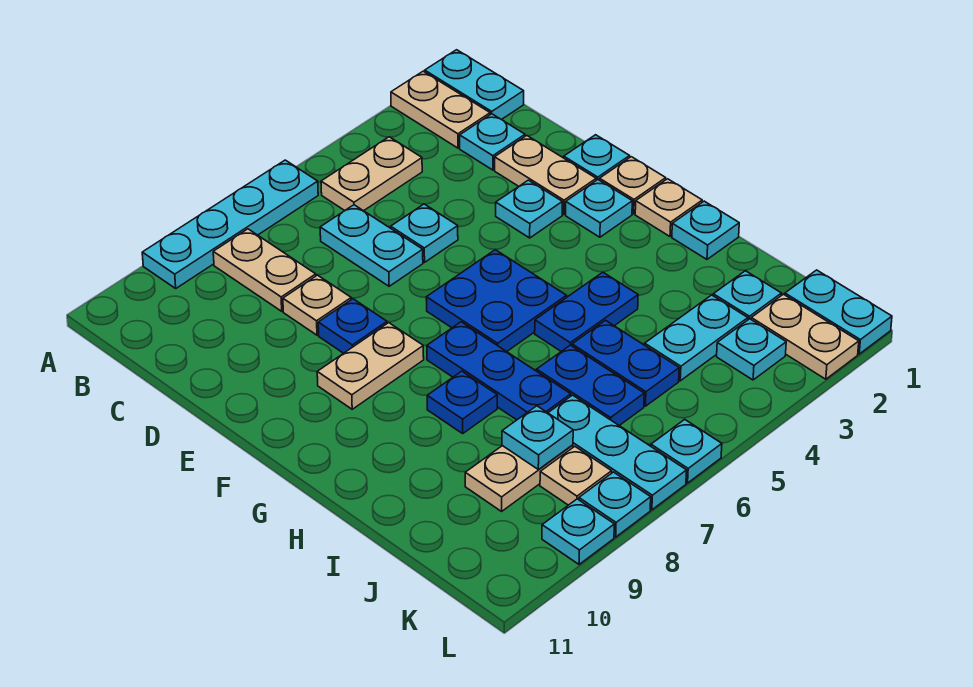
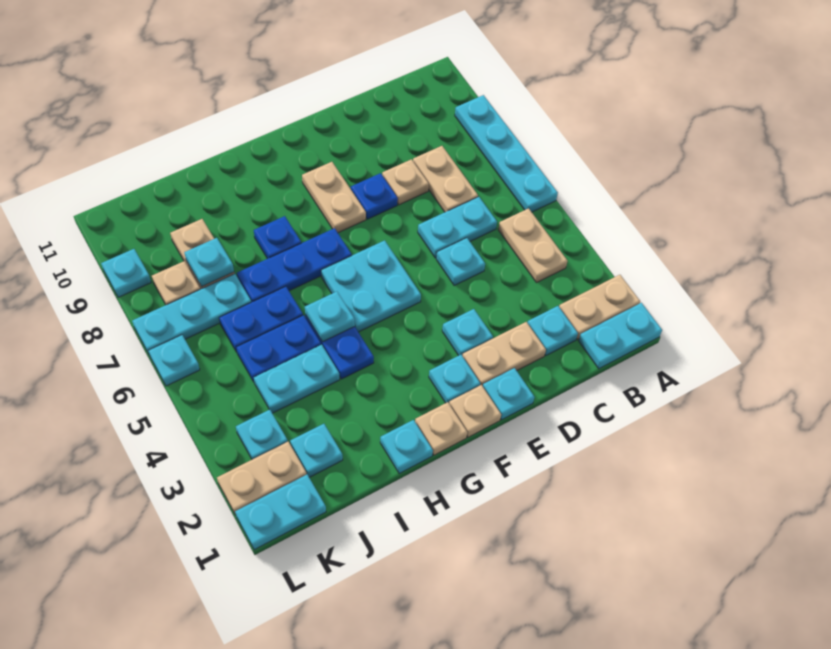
tan 1x2 plate [213,229,316,311] -> tan 1x2 plate turned to [413,146,478,212]
blue 2x2 plate [426,250,566,352] -> cyan 2x2 plate [321,240,421,332]
cyan 1x2 plate [645,295,748,381] -> cyan 1x2 plate turned to [254,345,340,413]
cyan 1x1 plate [579,472,651,537] -> cyan 1x1 plate moved to [305,292,355,342]

